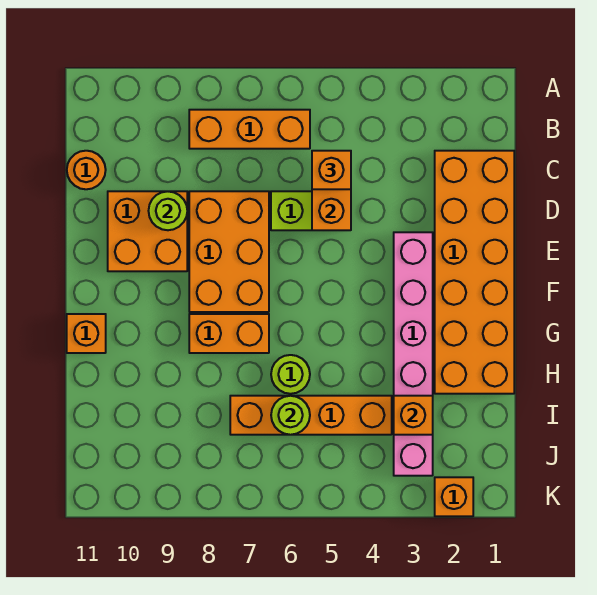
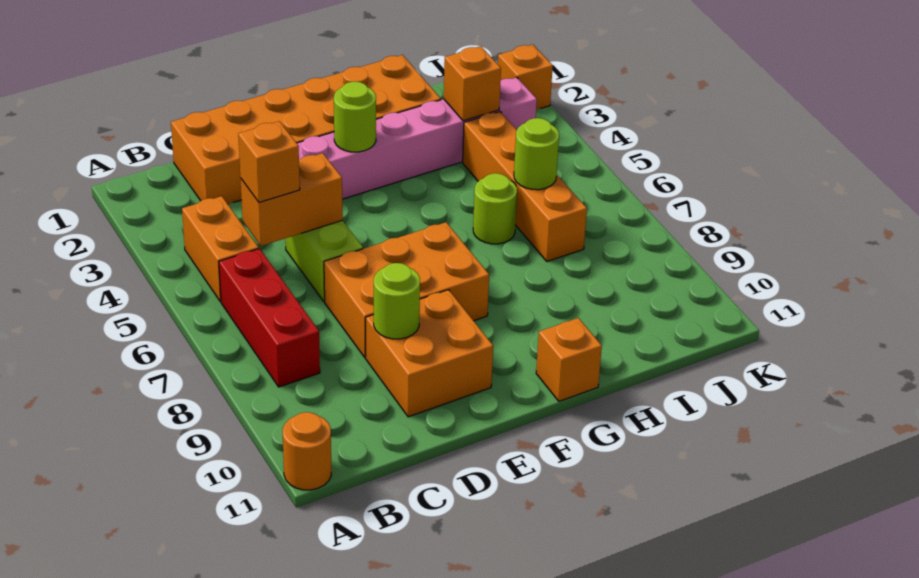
orange 1x3 brick [189,110,310,149] -> red 1x3 brick [219,249,320,387]
orange 1x1 round brick [67,151,106,189] -> orange 1x1 round brick moved to [283,412,331,490]
none -> lime 1x1 round brick [334,82,376,152]
orange 1x2 brick [189,314,269,353] -> orange 1x2 brick moved to [182,196,259,302]

